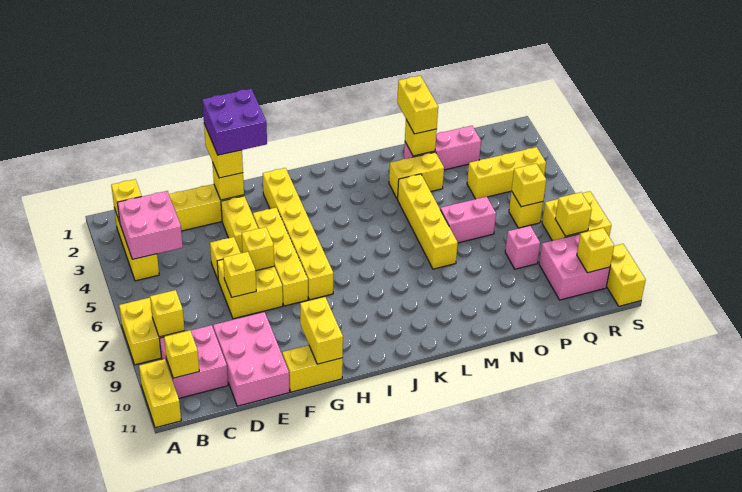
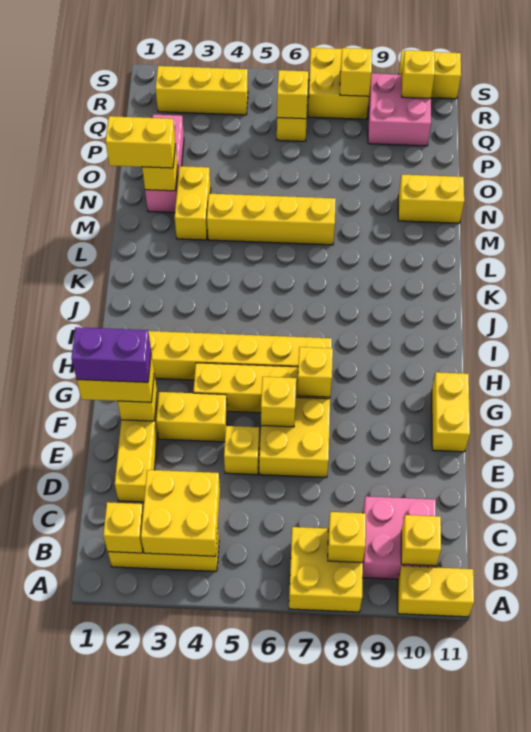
pink 2x2 brick [117,191,183,259] -> yellow 2x2 brick [141,470,220,556]
pink 2x3 brick [213,312,290,406] -> none
yellow 1x1 brick [223,252,256,297] -> yellow 1x1 brick moved to [297,347,333,397]
purple 2x2 brick [202,89,267,155] -> purple 1x2 brick [71,327,151,382]
yellow 1x2 brick [300,297,343,364] -> yellow 1x2 brick moved to [398,175,464,223]
pink 1x2 brick [440,197,496,243] -> none
yellow 1x3 brick [467,147,546,199] -> yellow 1x3 brick turned to [156,66,248,115]
pink 1x1 brick [505,226,540,269] -> none

